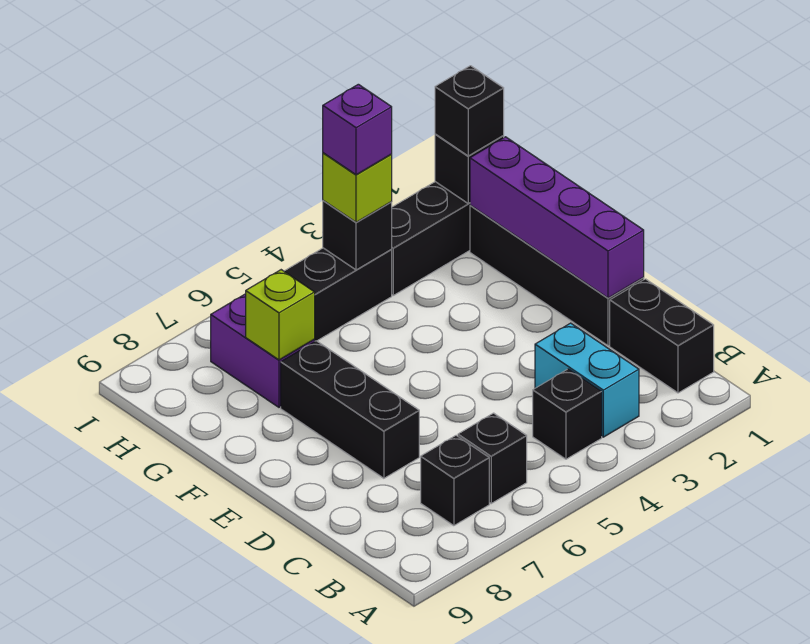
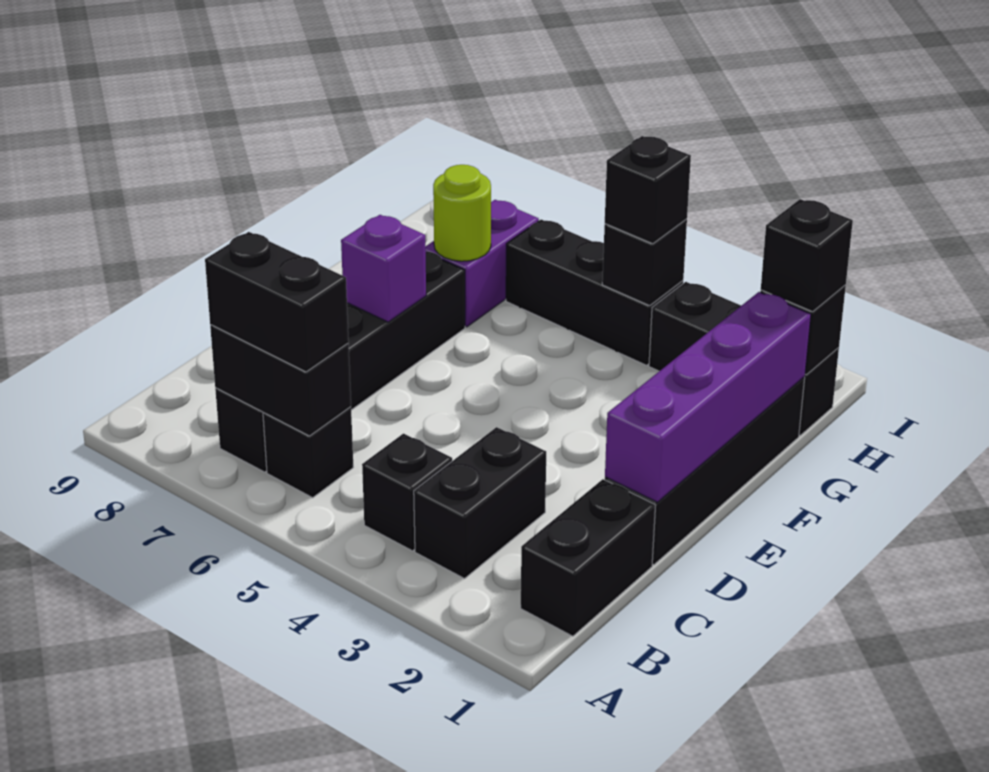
cyan 1x2 brick [535,323,639,437] -> black 1x2 brick [414,427,546,579]
none -> black 1x2 brick [210,325,351,436]
none -> black 1x2 brick [205,232,349,372]
lime 1x1 brick [246,270,315,360] -> lime 1x1 round brick [433,165,491,261]
lime 1x1 brick [323,153,392,222] -> black 1x1 brick [605,136,691,244]
purple 1x1 brick [323,84,392,175] -> purple 1x1 brick moved to [341,215,426,322]

